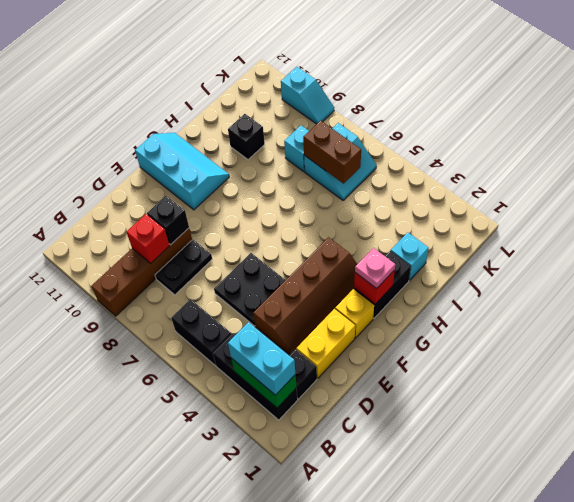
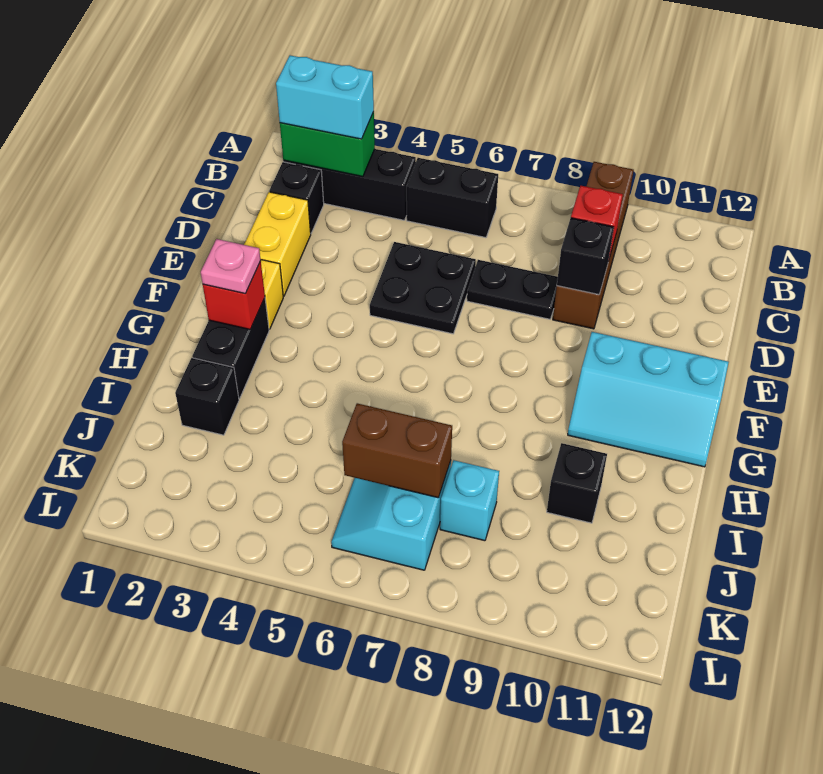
black 1x2 plate [155,240,212,295] -> black 1x2 plate turned to [467,260,558,319]
brown 2x4 slope [253,237,357,355] -> none
cyan 1x1 brick [391,232,429,281] -> black 1x1 brick [175,358,239,435]
cyan 1x2 slope [281,67,334,124] -> none

